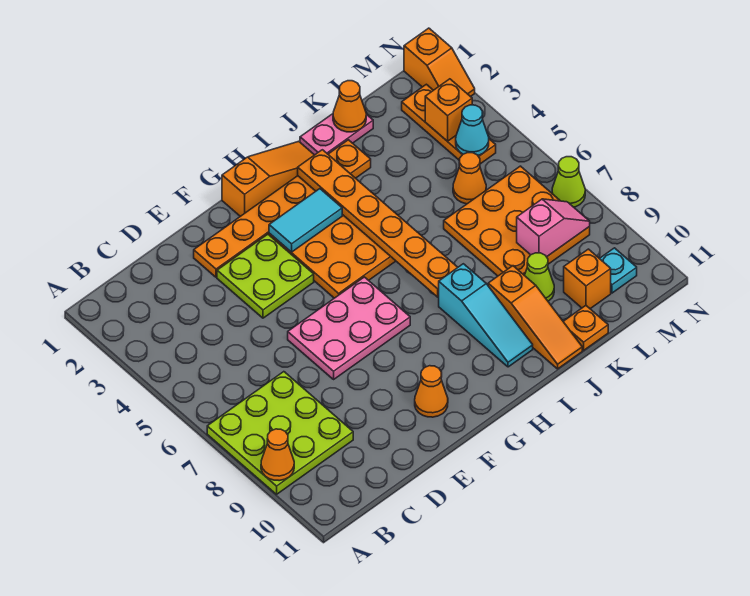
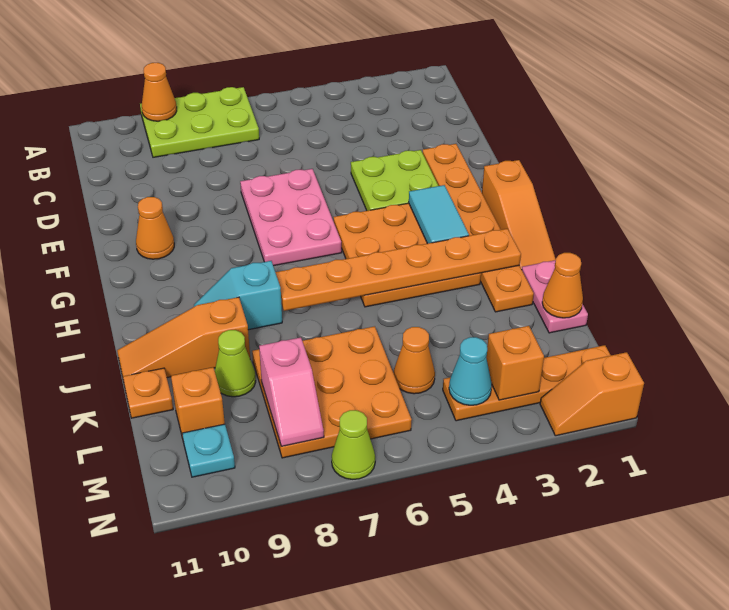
lime 3x3 plate [207,372,353,494] -> lime 2x3 plate [140,87,259,157]
cyan 1x3 slope [439,264,533,367] -> cyan 1x2 slope [194,261,282,330]
orange 1x3 plate [402,84,496,164] -> orange 1x4 plate [443,345,611,421]

